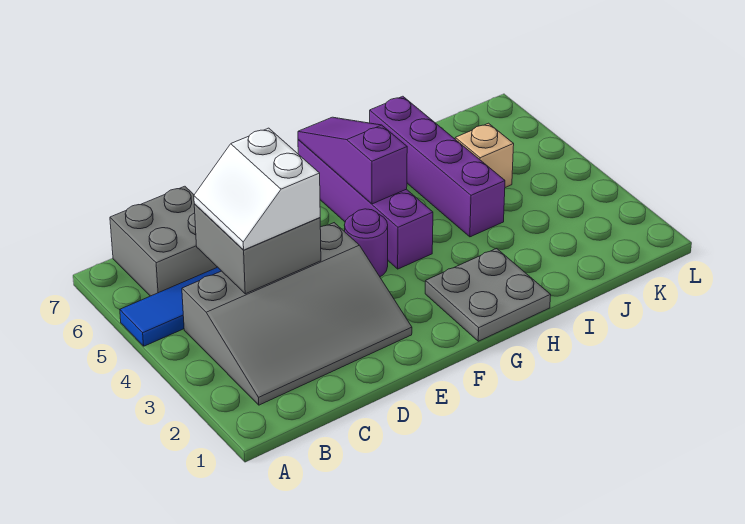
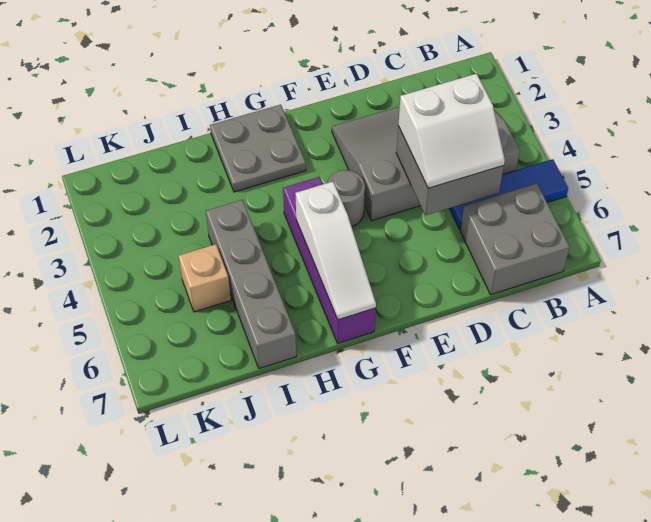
white 2x2 slope [194,128,320,250] -> white 2x2 slope turned to [398,74,505,188]
purple 1x1 round brick [345,209,388,277] -> grey 1x1 round brick [327,170,365,227]
purple 1x3 slope [298,117,407,204] -> white 1x3 slope [295,182,376,320]
purple 1x4 brick [370,96,505,237] -> grey 1x4 brick [206,200,296,368]

